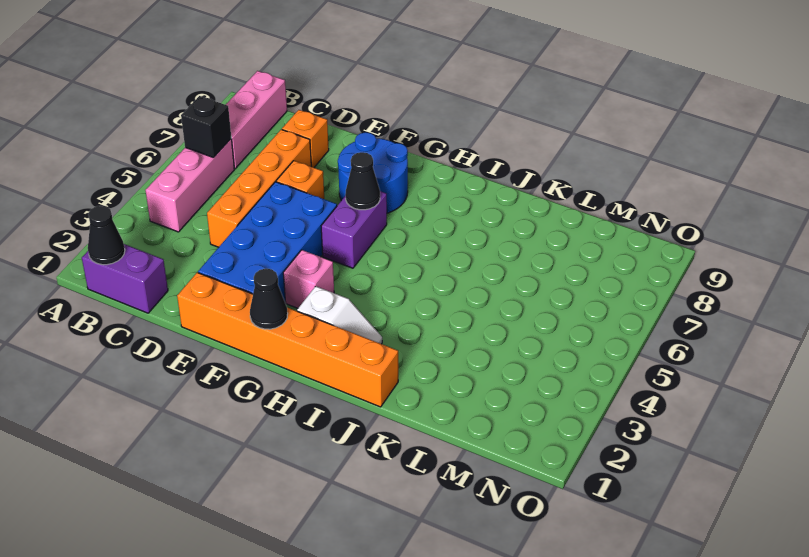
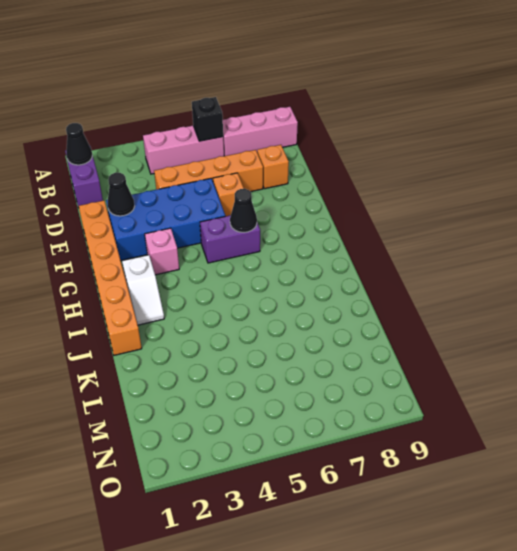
blue 2x2 round brick [338,132,408,213] -> none
black 1x1 cone [250,269,288,329] -> black 1x1 cone moved to [107,173,135,216]

